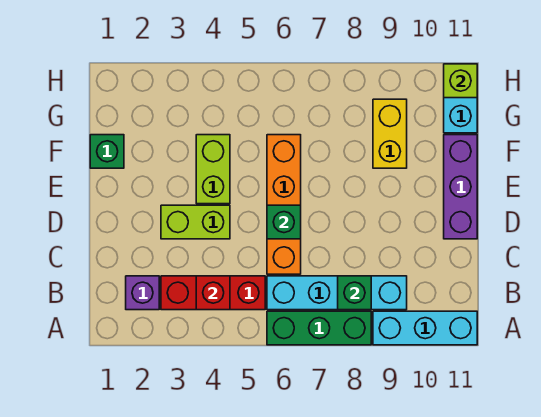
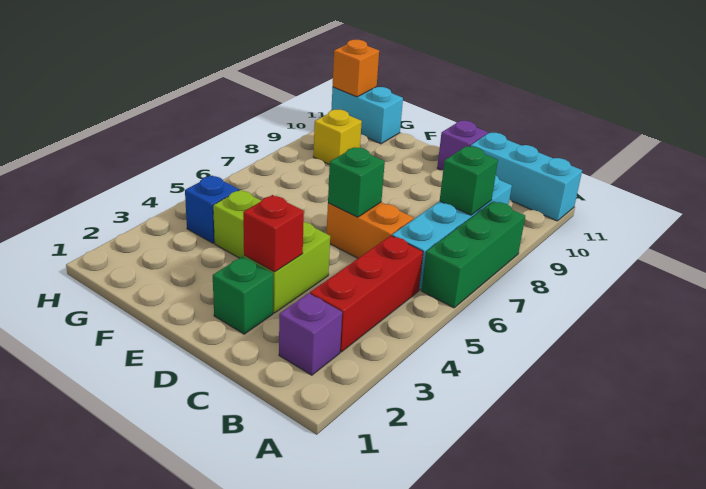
cyan 1x3 brick [373,311,477,345] -> cyan 1x3 brick turned to [471,133,582,221]
red 1x1 brick [196,276,230,310] -> red 1x1 brick moved to [243,195,304,272]
orange 1x4 brick [267,135,301,274] -> orange 1x2 brick [327,202,414,258]
purple 1x3 brick [444,135,477,239] -> purple 1x1 brick [437,121,488,170]
green 1x1 brick [90,135,124,168] -> green 1x1 brick moved to [213,256,273,334]
yellow 1x2 brick [373,99,407,168] -> yellow 1x1 brick [313,110,362,165]
none -> blue 1x1 brick [185,176,239,243]
lime 1x1 brick [444,64,477,98] -> orange 1x1 brick [333,40,379,97]

